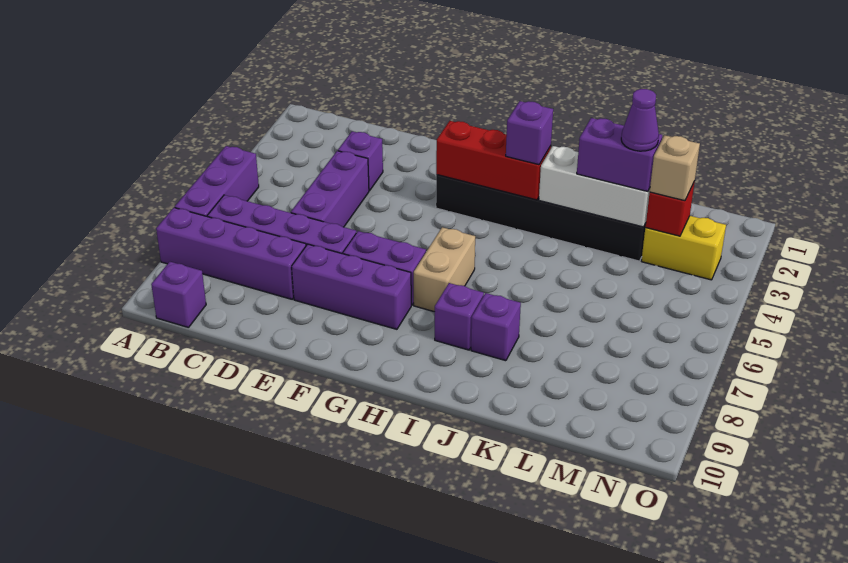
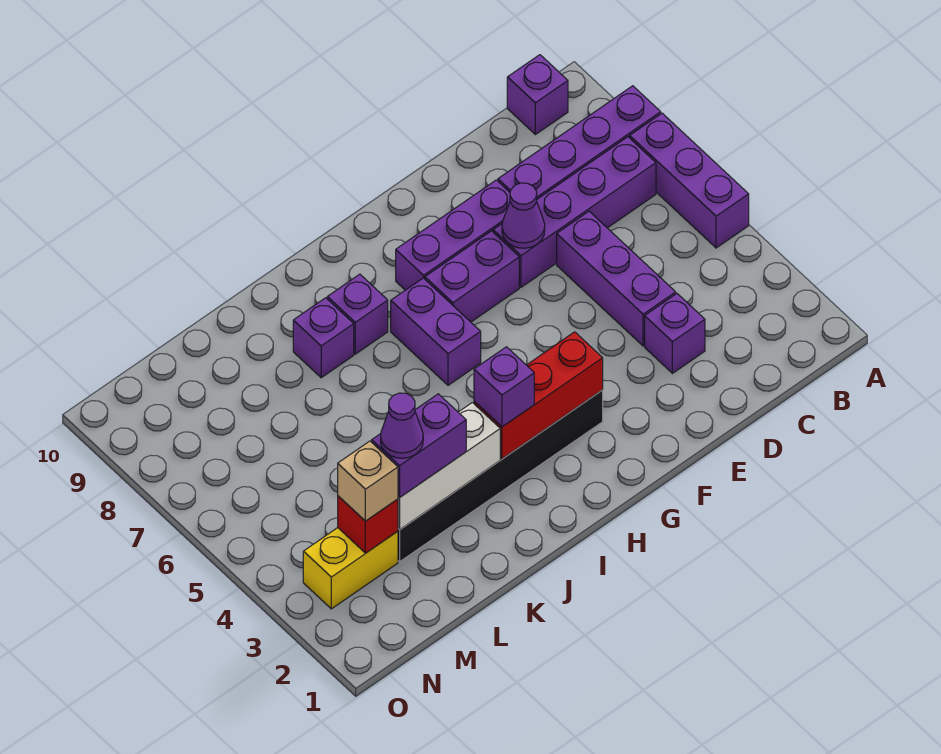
none -> purple 1x1 cone [502,183,545,248]
tan 1x2 brick [414,227,475,312] -> purple 1x2 brick [391,278,481,385]

